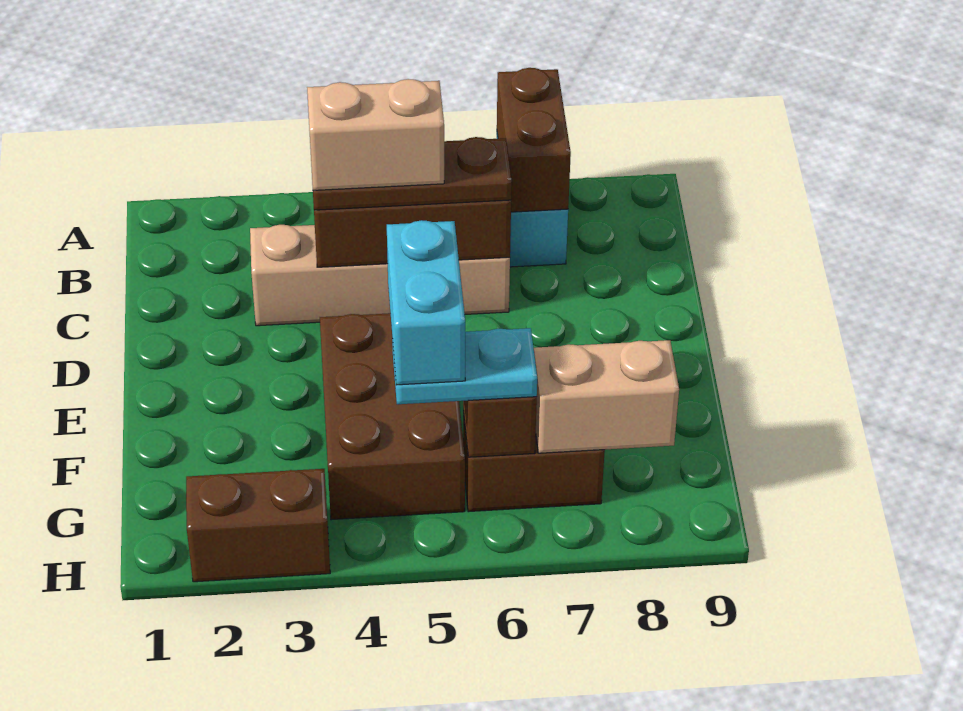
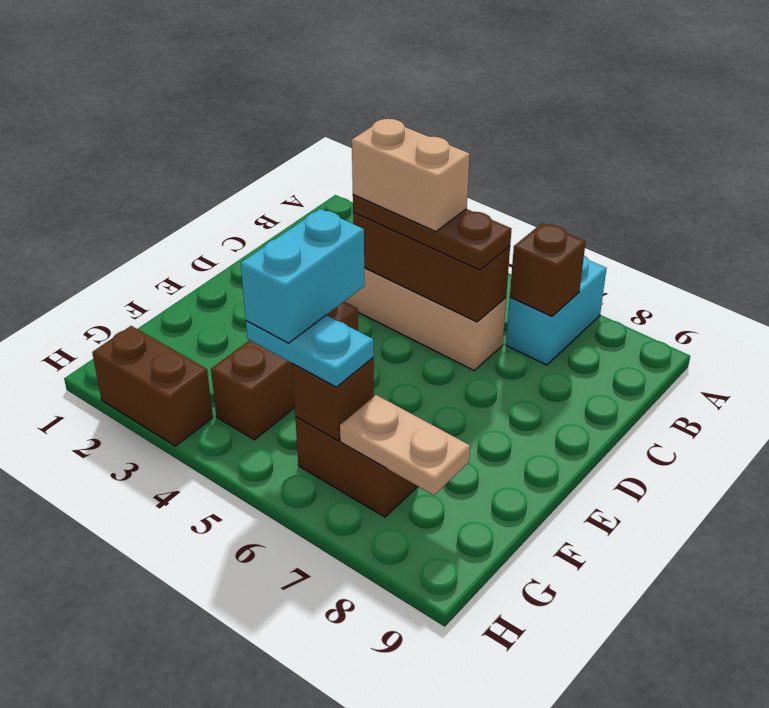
brown 1x2 brick [497,68,571,212] -> brown 1x1 brick [510,223,586,316]
brown 2x3 brick [320,313,465,520] -> brown 1x3 brick [211,302,358,440]
tan 1x2 brick [534,340,679,453] -> tan 1x2 plate [340,395,470,495]

